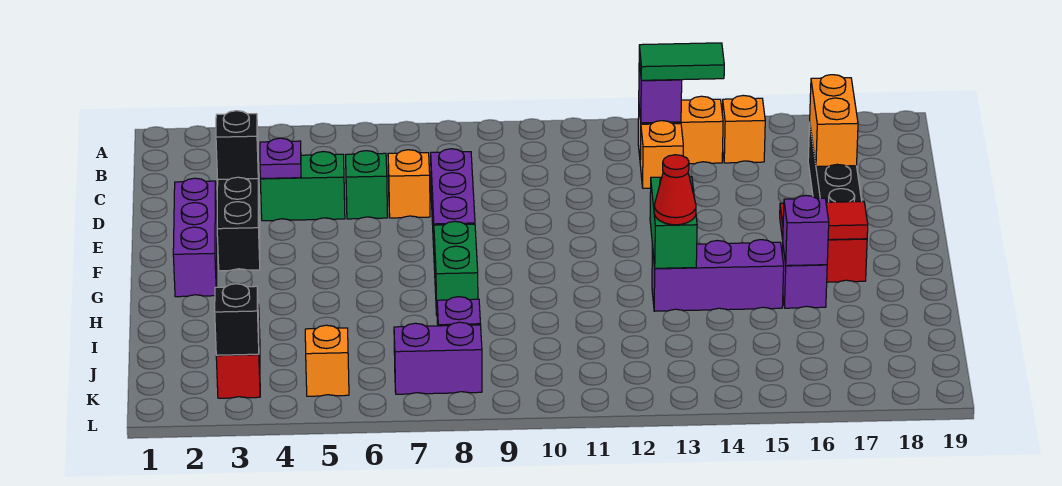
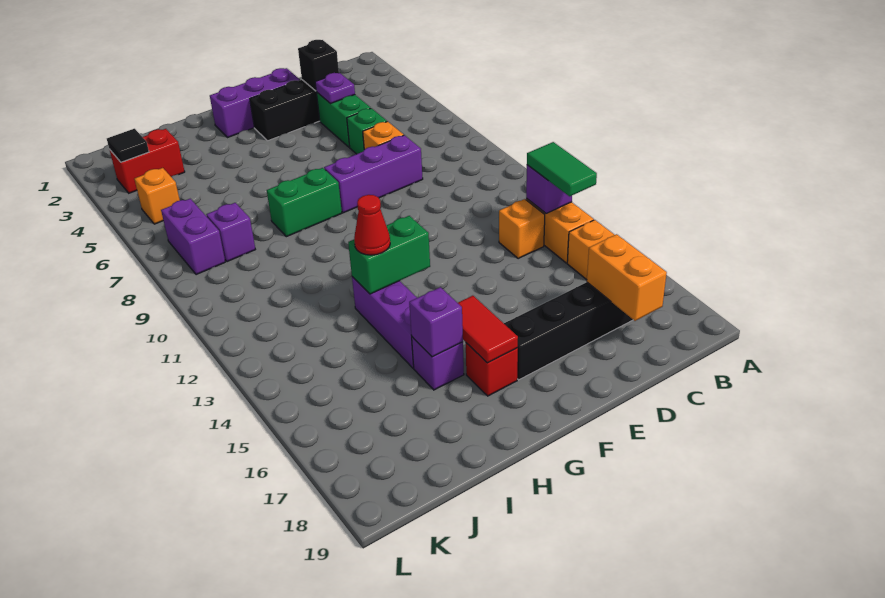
orange 1x2 brick [810,75,858,167] -> orange 1x2 brick turned to [587,234,667,321]
black 1x1 brick [215,284,259,355] -> black 1x1 tile [107,129,149,162]

